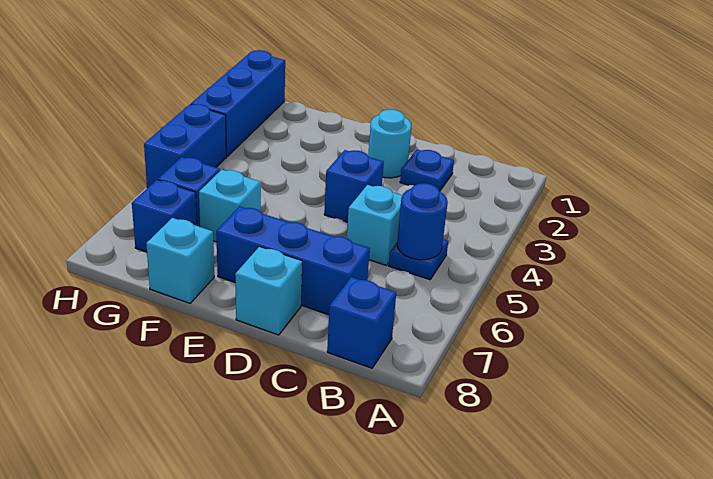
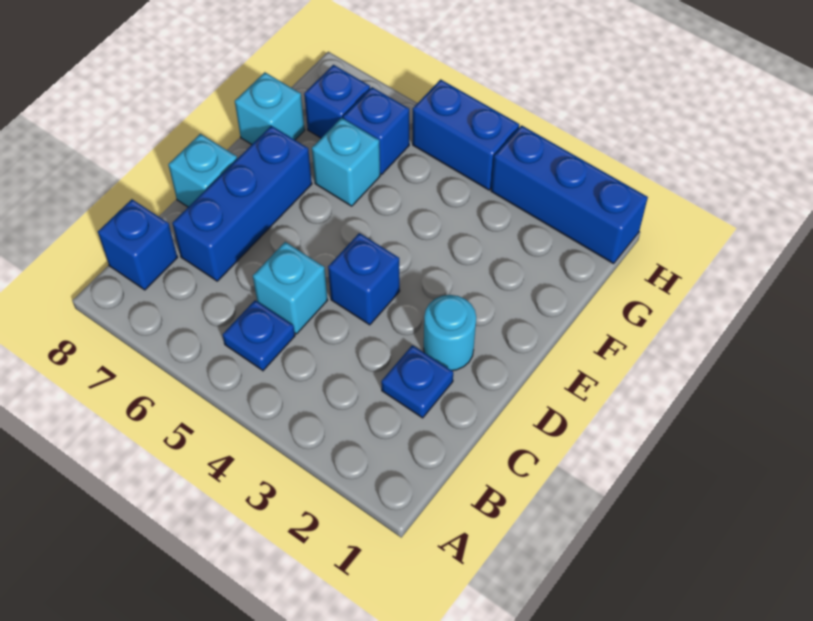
blue 1x1 round brick [397,183,448,260] -> none

